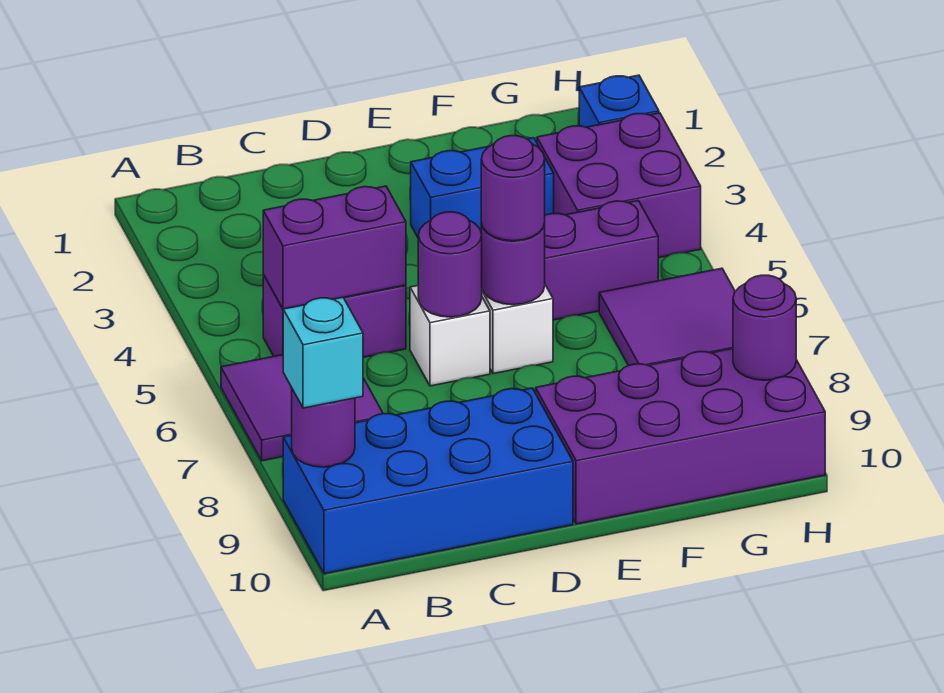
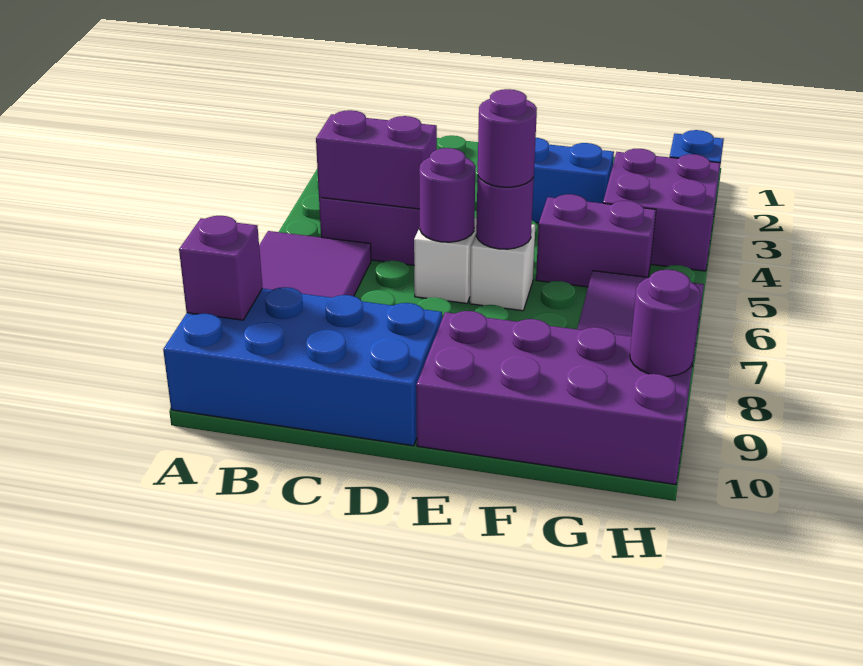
purple 1x1 round brick [292,389,355,467] -> purple 1x1 brick [179,216,263,320]
cyan 1x1 brick [283,297,363,408] -> none

